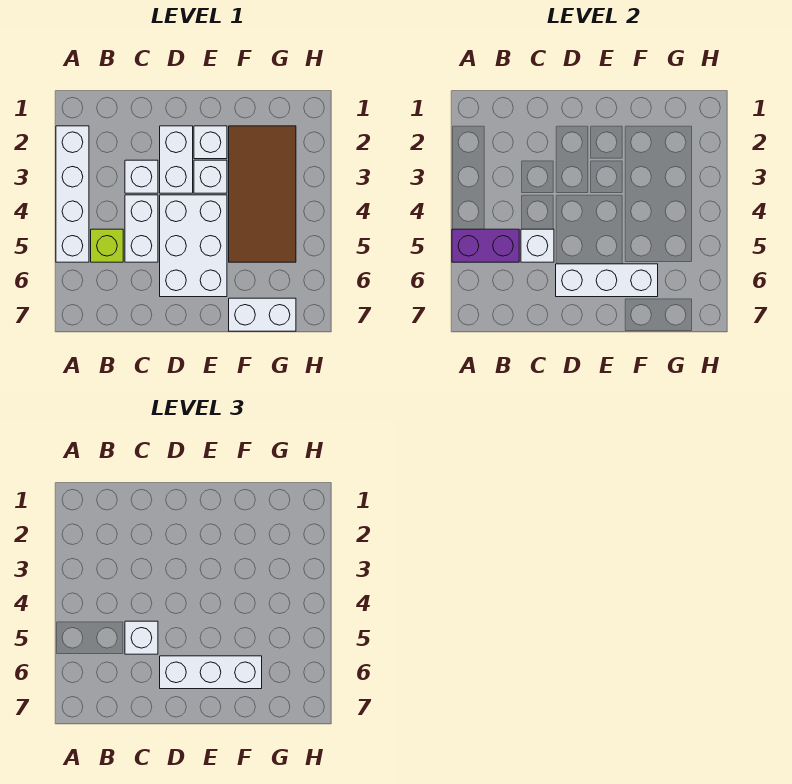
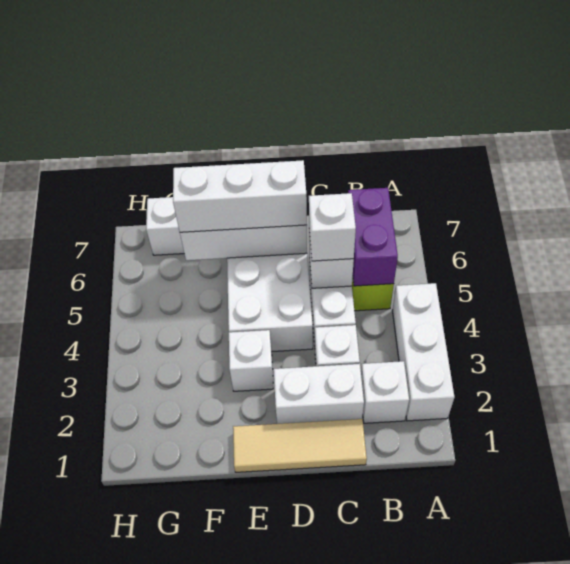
white 1x4 brick [56,126,89,262] -> white 1x3 brick [392,283,454,421]
purple 1x2 brick [452,229,519,262] -> purple 1x2 brick turned to [348,188,398,286]
none -> tan 1x3 tile [233,419,367,472]
white 1x2 brick [160,126,193,193] -> white 1x2 brick turned to [274,364,364,424]
white 1x1 brick [194,126,227,159] -> white 1x1 brick moved to [361,361,409,423]
brown 2x4 tile [229,126,296,262] -> none

